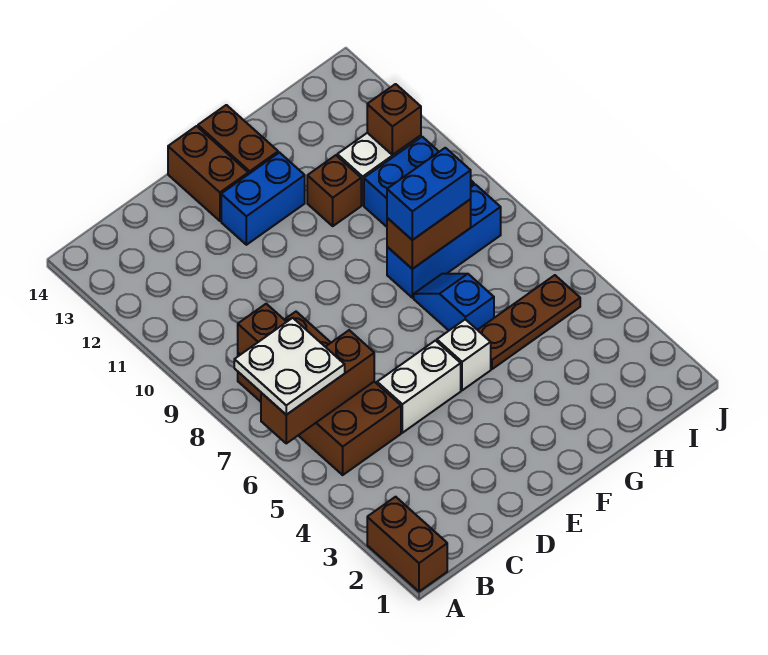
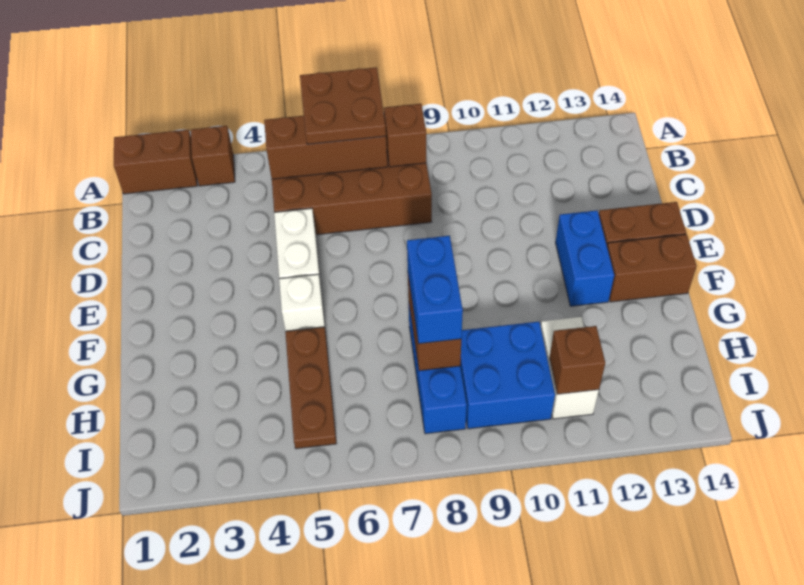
brown 1x3 brick [261,330,374,443] -> brown 1x3 brick turned to [264,116,387,179]
white 2x2 plate [234,318,345,415] -> brown 2x2 plate [300,67,386,144]
blue 1x2 slope [414,274,494,330] -> none
brown 1x1 brick [307,155,361,226] -> brown 1x1 brick moved to [191,126,235,186]

